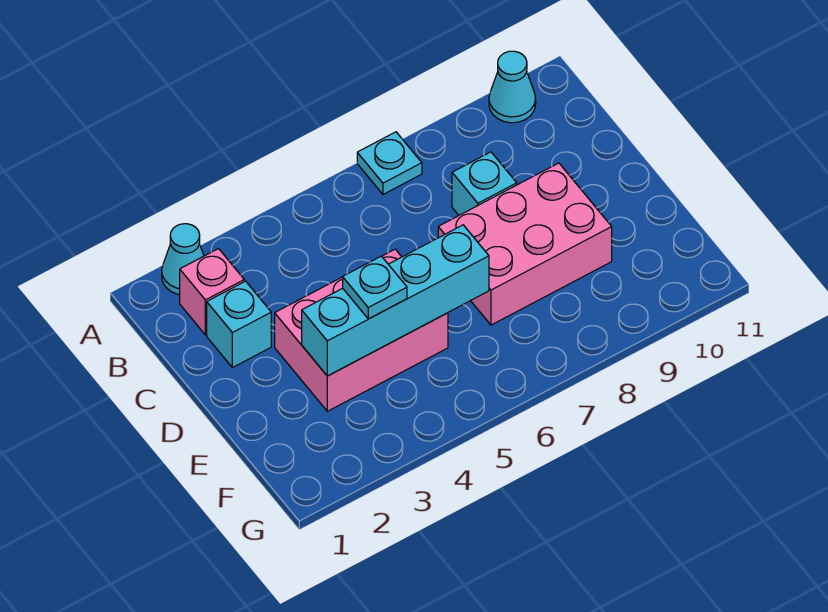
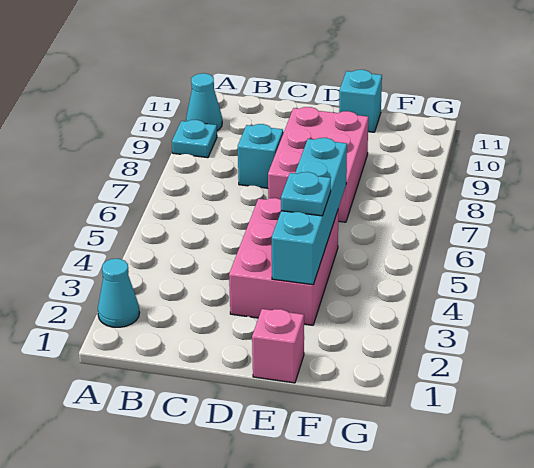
cyan 1x1 plate [357,132,422,194] -> cyan 1x1 plate moved to [172,120,217,158]
pink 1x1 brick [180,249,244,335] -> pink 1x1 brick moved to [252,309,304,383]
cyan 1x1 brick [207,281,271,368] -> cyan 1x1 brick moved to [339,70,382,132]

